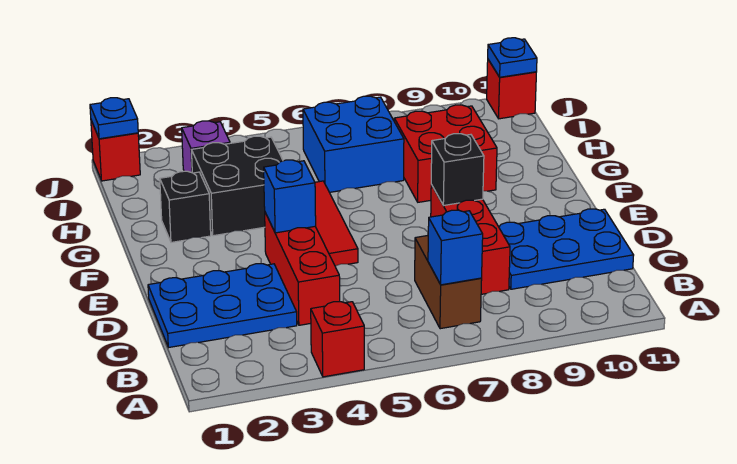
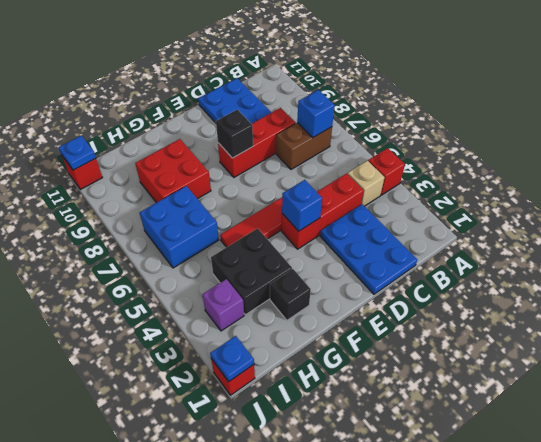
none -> tan 1x1 brick [348,161,385,206]

